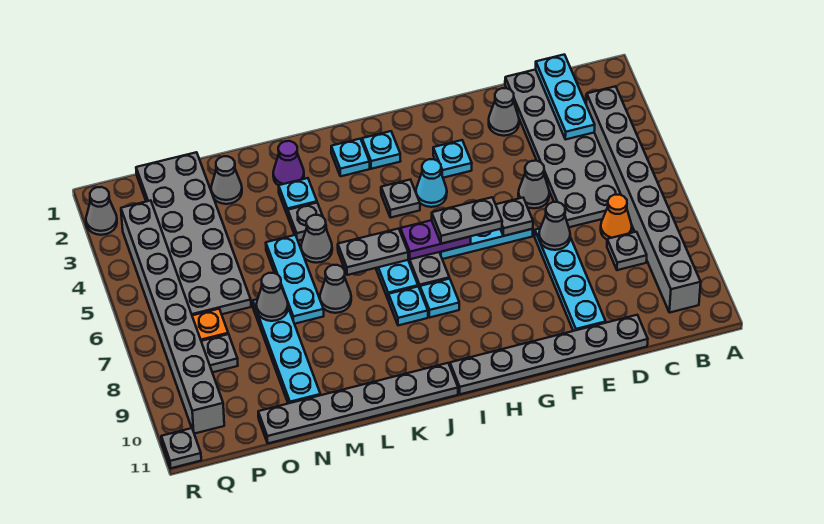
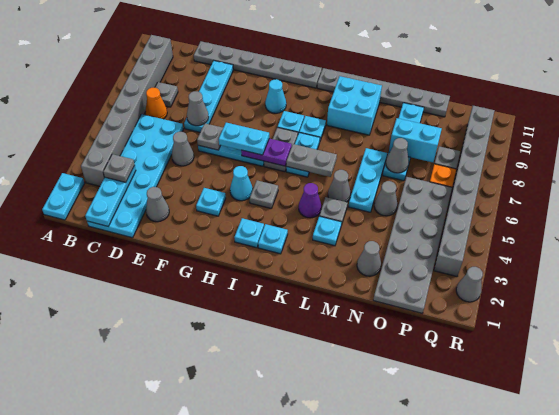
none -> cyan 1x2 plate [42,173,84,220]
grey 2x6 plate [505,70,621,227] -> cyan 2x6 plate [87,114,183,238]
grey 1x2 plate [432,197,502,244] -> cyan 1x2 plate [219,123,269,155]
none -> cyan 1x1 cone [265,79,286,113]
none -> cyan 2x2 brick [327,76,382,135]
purple 1x1 cone [273,141,304,186] -> purple 1x1 cone moved to [299,183,321,218]
grey 1x1 cone [320,265,351,313] -> grey 1x1 cone moved to [374,181,397,216]
none -> cyan 1x2 brick [389,118,442,162]
grey 1x1 plate [161,428,201,468] -> grey 1x1 plate moved to [103,154,135,182]

